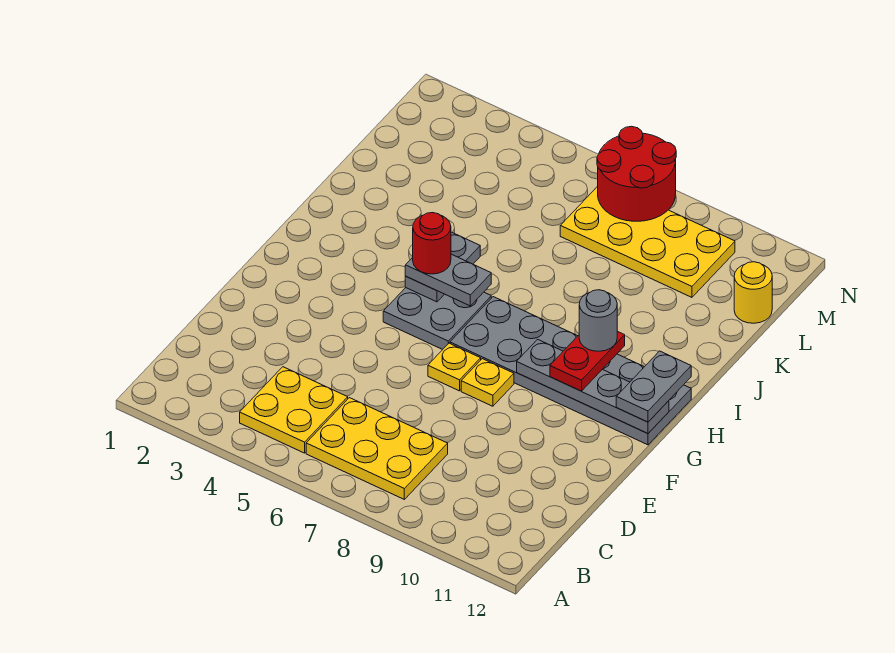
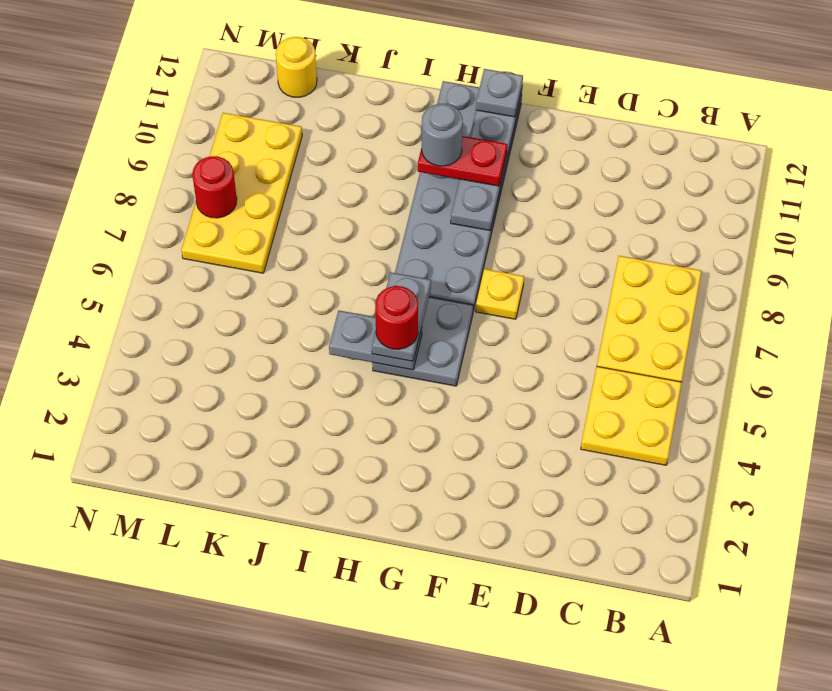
yellow 1x1 plate [461,359,514,406] -> none
grey 1x2 plate [616,351,691,422] -> grey 1x1 plate [476,69,523,117]
red 2x2 round brick [597,126,676,221] -> red 1x1 round brick [192,156,237,218]

